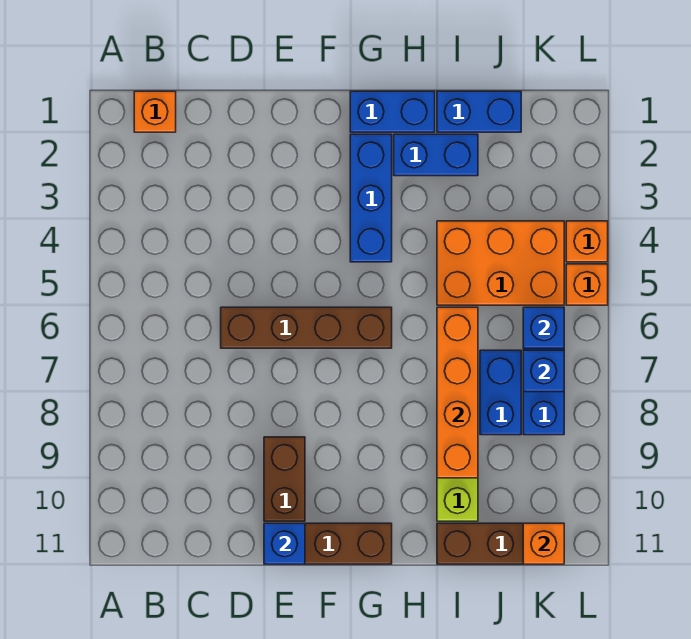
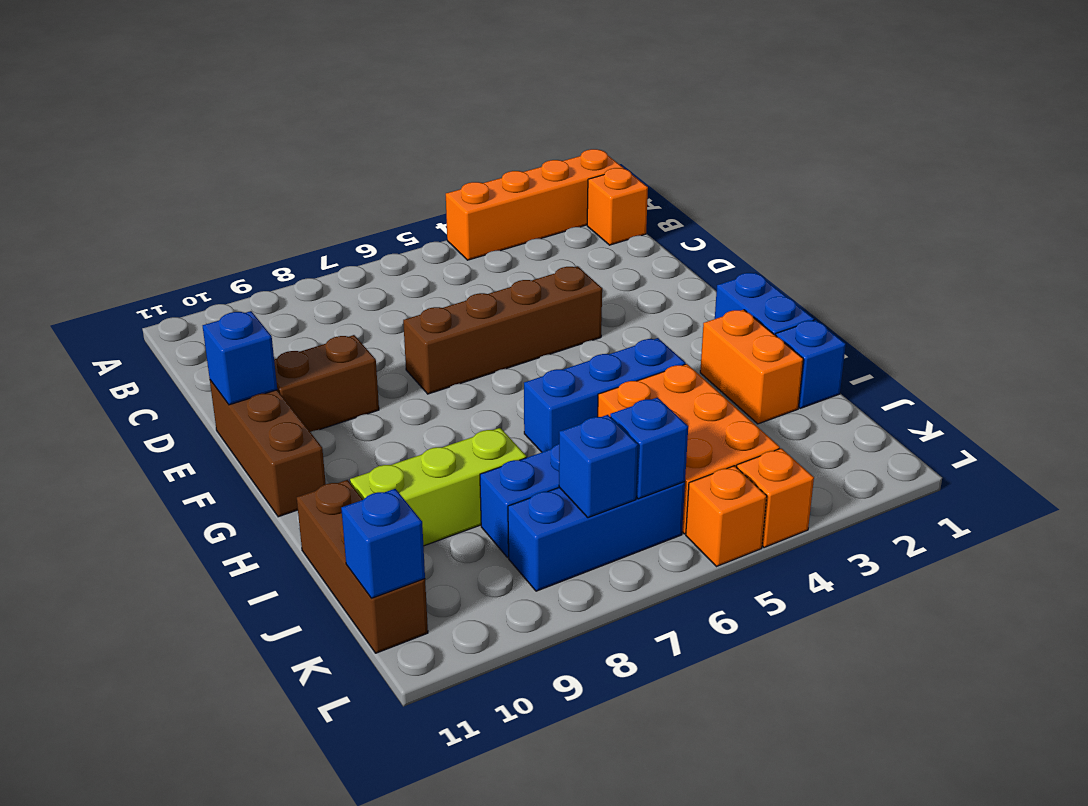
brown 1x4 brick [221,307,392,348] -> brown 1x4 brick turned to [403,266,602,394]
blue 1x3 brick [350,134,392,262] -> blue 1x3 brick moved to [524,338,685,452]
blue 1x2 brick [394,134,478,176] -> orange 1x2 brick [700,310,803,424]
blue 1x2 brick [437,91,521,132] -> blue 1x1 brick [776,320,846,408]
orange 1x4 brick [437,307,478,478] -> orange 1x4 brick moved to [446,149,624,260]
orange 1x1 brick [523,523,564,564] -> blue 1x1 brick [341,489,425,598]

